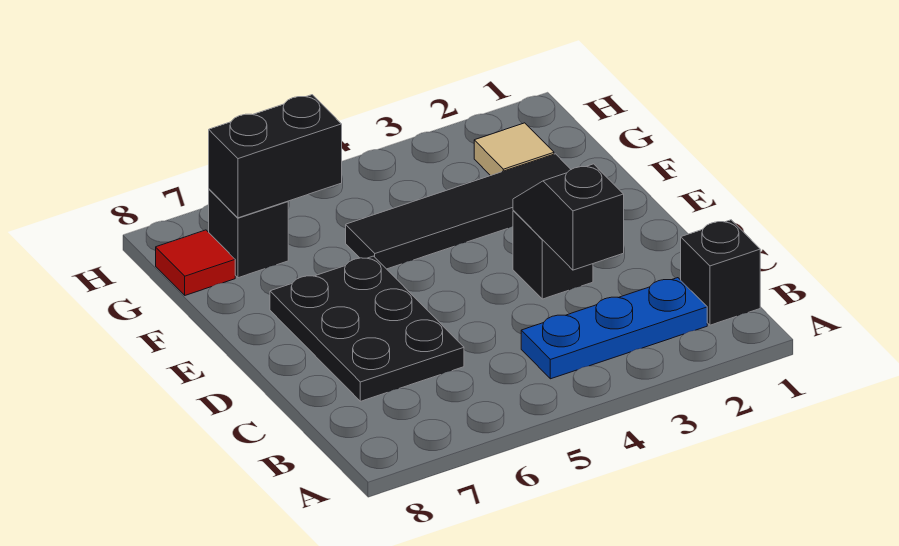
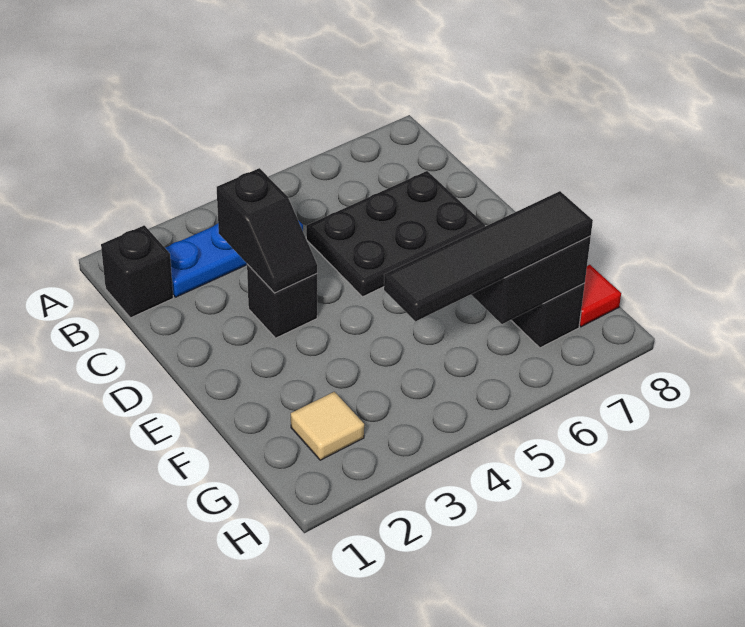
black 2x3 plate [270,256,464,401] -> black 2x3 plate turned to [306,171,485,297]
black 1x4 tile [346,154,571,269] -> black 1x4 tile moved to [384,191,593,321]

